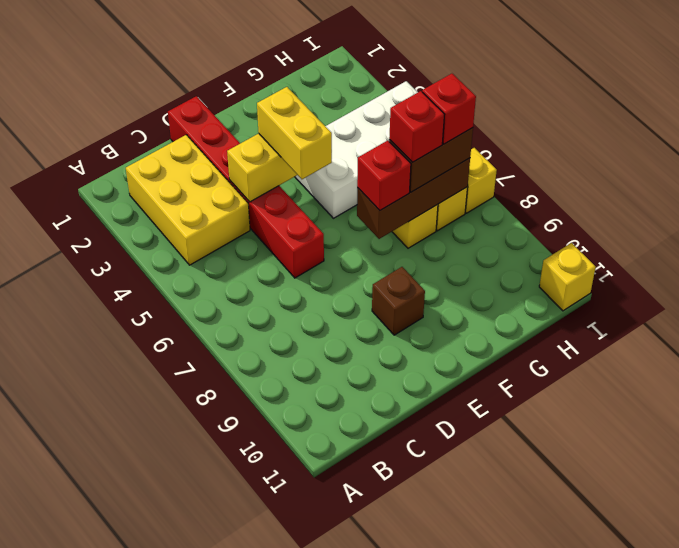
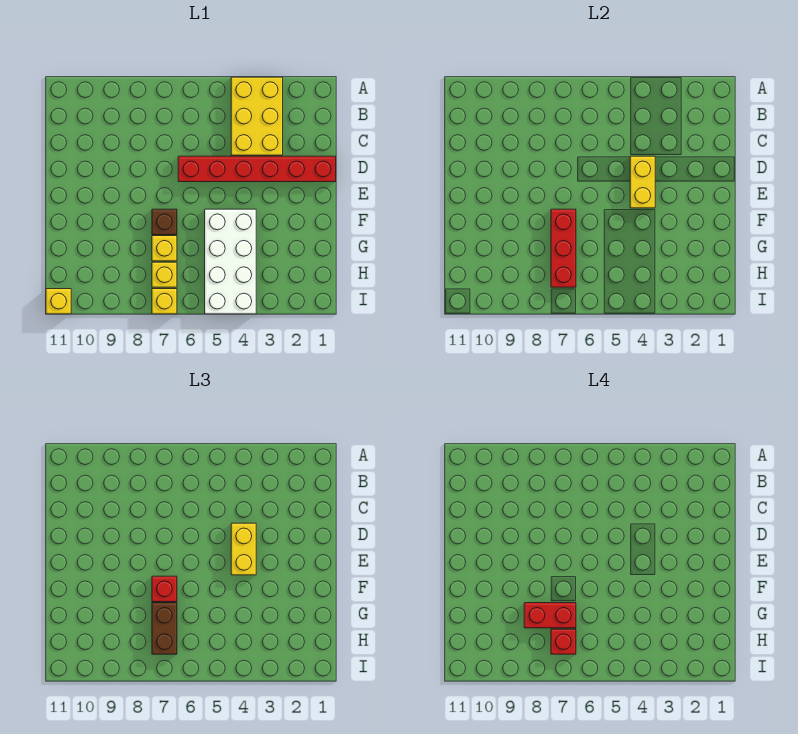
yellow 2x3 brick [126,135,250,265] -> yellow 2x3 brick turned to [231,77,283,155]
yellow 1x2 brick [257,87,332,179] -> yellow 1x2 brick turned to [231,523,256,575]
brown 1x1 brick [372,267,425,335] -> brown 1x1 brick moved to [152,209,177,235]
brown 1x3 brick [357,158,470,239] -> red 1x3 brick [551,209,576,287]
red 1x1 brick [389,91,445,162] -> red 1x2 brick [524,603,576,628]

